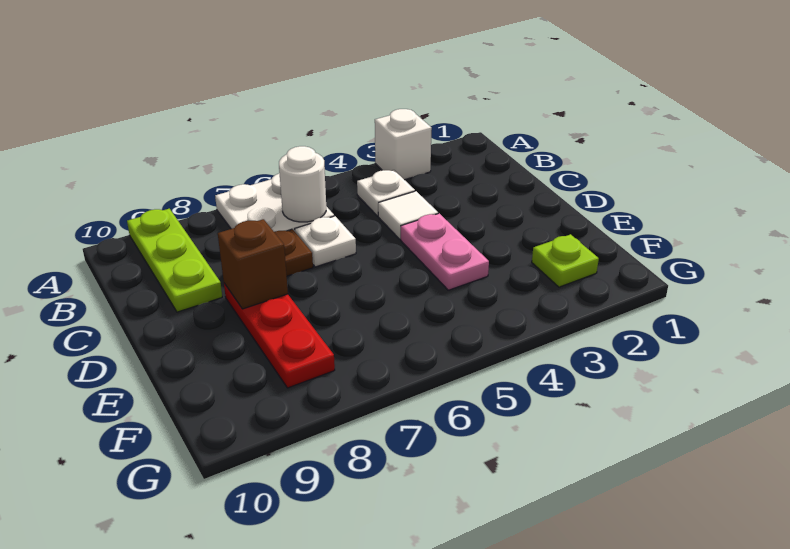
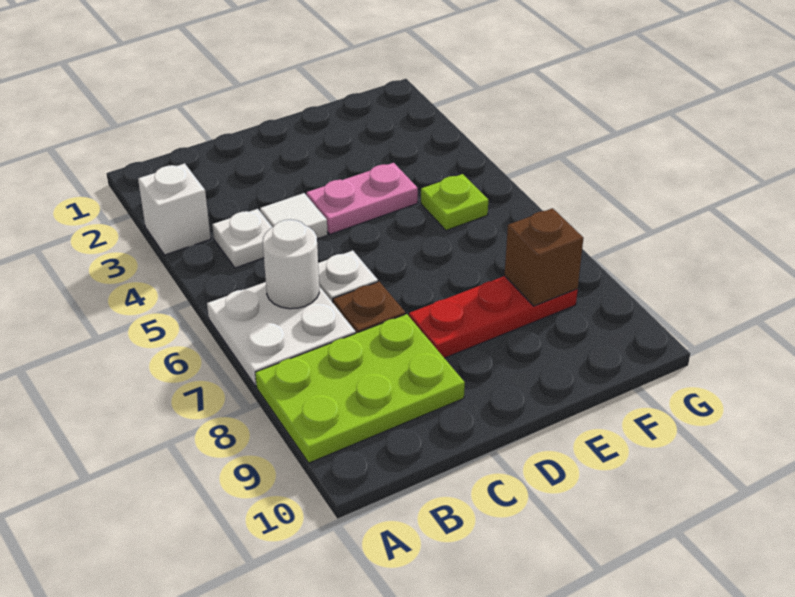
lime 1x3 plate [127,209,222,312] -> lime 2x3 plate [255,314,465,463]
brown 1x1 brick [218,219,288,309] -> brown 1x1 brick moved to [505,208,583,306]
lime 1x1 plate [532,234,599,287] -> lime 1x1 plate moved to [421,174,488,230]

